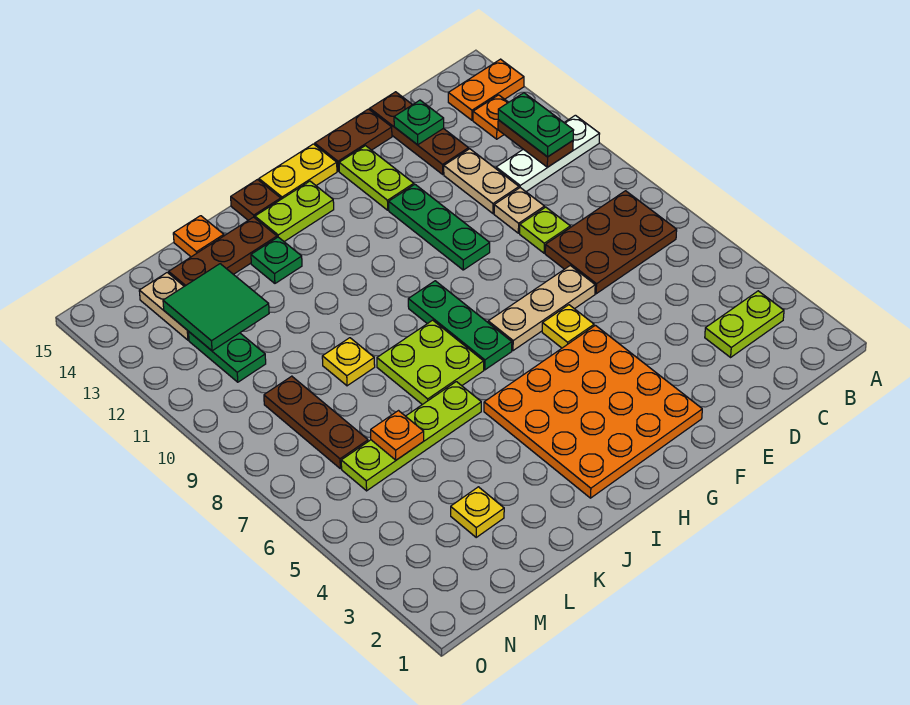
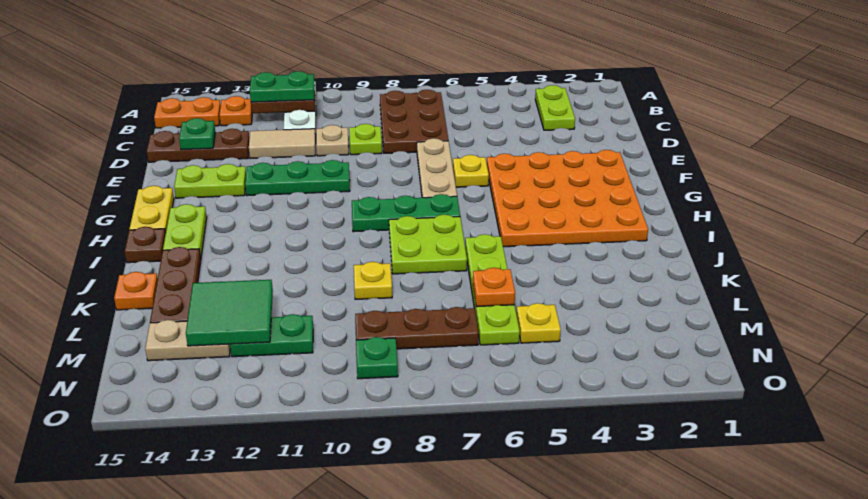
orange 1x2 plate [448,59,524,120] -> orange 1x2 plate turned to [154,97,221,128]
tan 1x2 plate [444,149,519,213] -> tan 1x2 tile [249,129,316,159]
brown 1x2 plate [315,109,392,171] -> none
green 1x1 plate [251,237,302,283] -> green 1x1 plate moved to [356,337,398,379]
yellow 1x1 plate [451,487,504,537] -> yellow 1x1 plate moved to [516,303,561,343]

